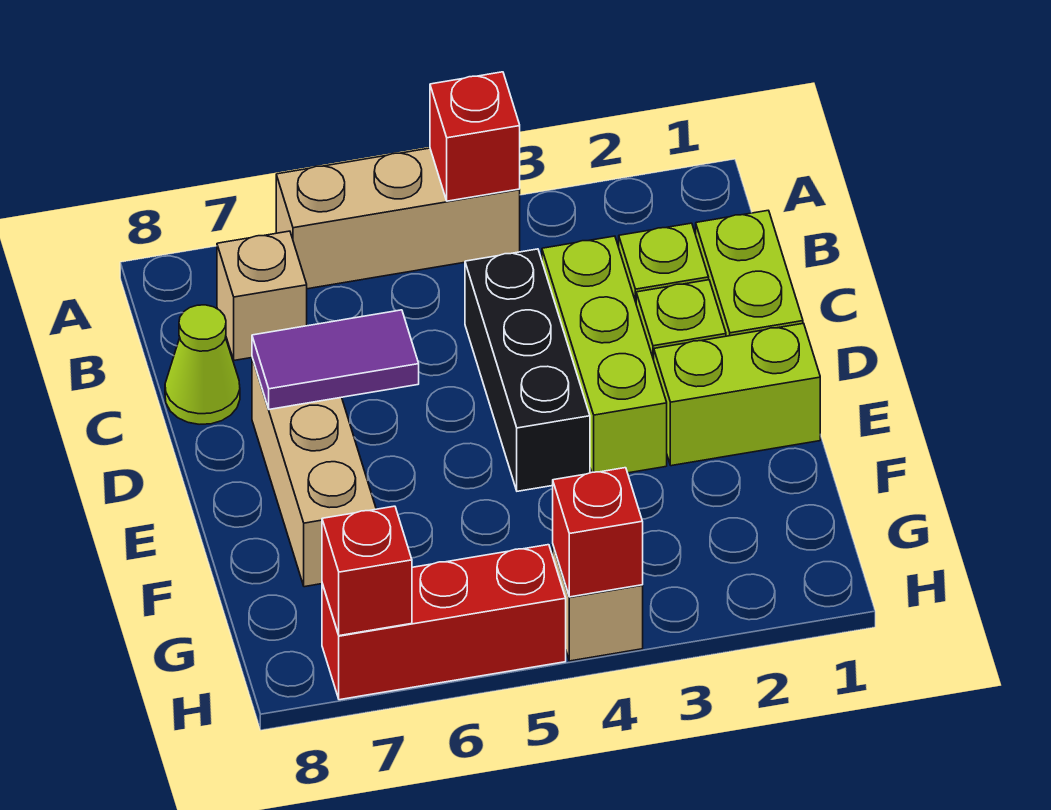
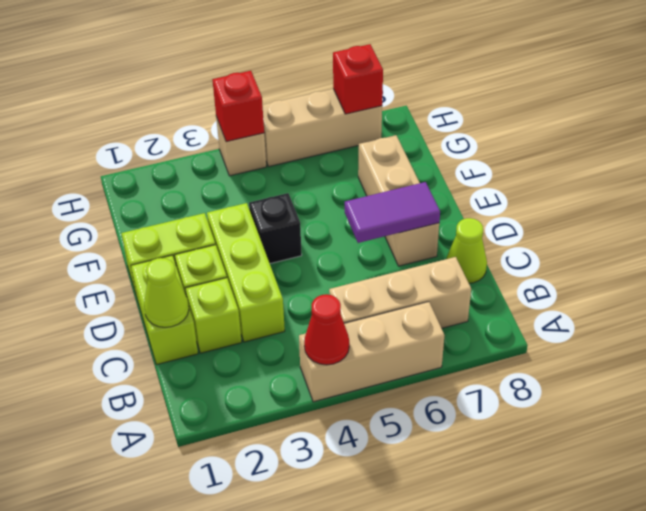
red 1x1 brick [430,72,520,201] -> red 1x1 cone [304,294,349,365]
tan 1x1 brick [217,231,307,360] -> tan 1x3 brick [329,257,471,328]
none -> lime 1x1 cone [144,258,189,327]
black 1x3 brick [465,249,590,491] -> black 1x1 brick [249,193,302,264]
red 1x3 brick [322,545,566,700] -> tan 1x3 brick [263,89,382,167]

